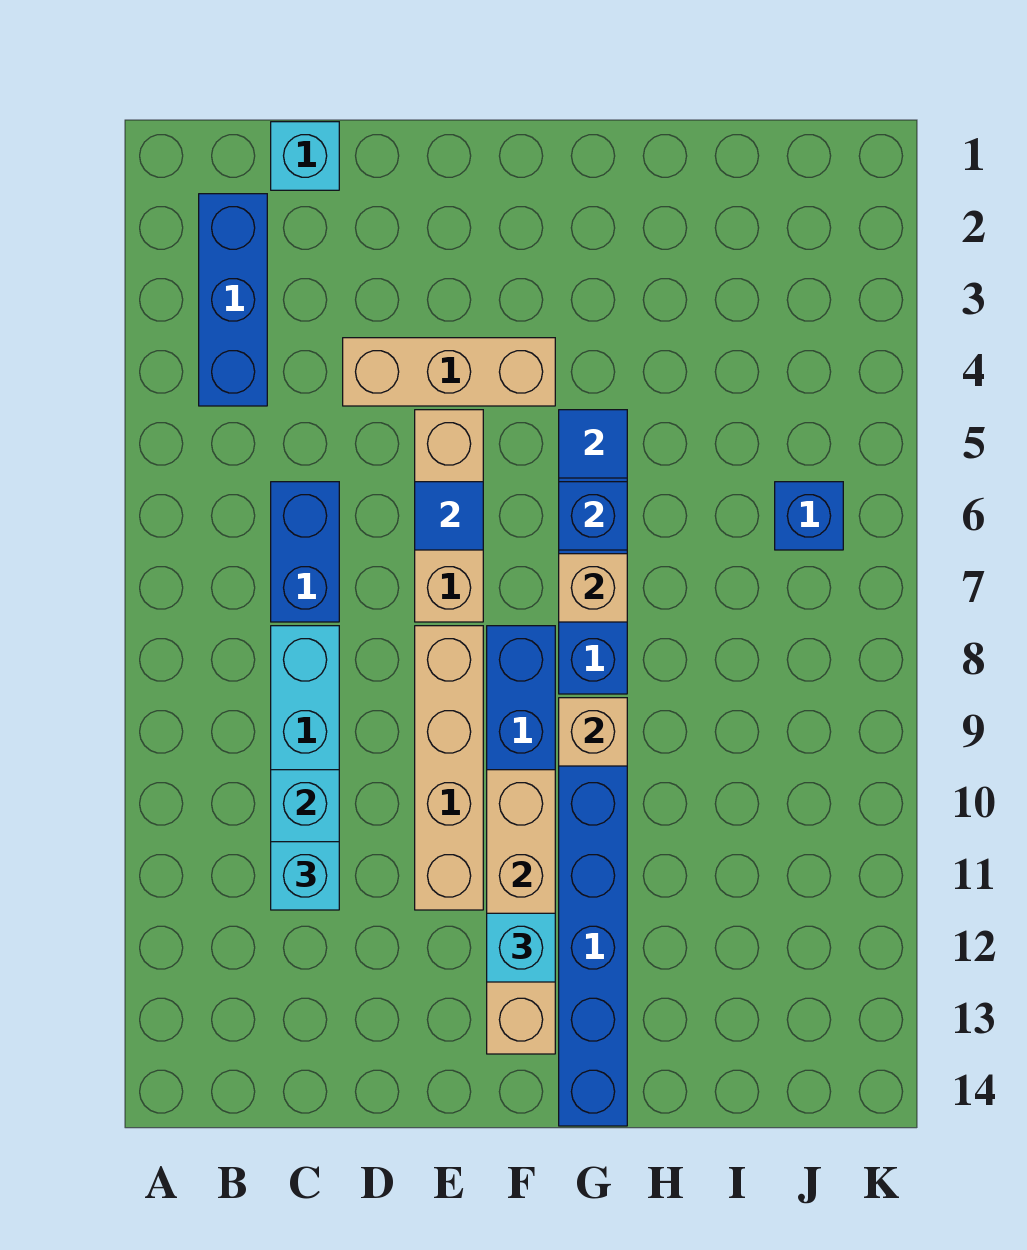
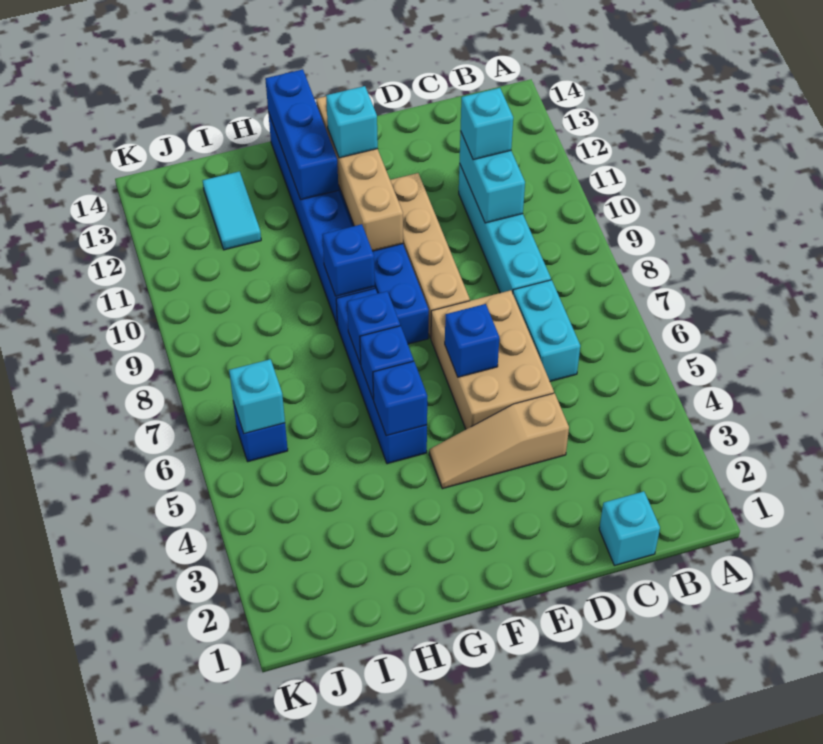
blue 1x3 brick [199,194,267,406] -> blue 1x3 brick moved to [265,69,339,200]
blue 1x2 brick [271,482,339,622] -> cyan 1x2 brick [513,280,580,381]
tan 1x3 brick [343,338,555,406] -> tan 1x3 slope [429,393,569,489]
tan 1x3 brick [415,410,483,622] -> tan 2x3 brick [431,290,554,429]
blue 1x1 tile [415,482,483,550] -> blue 1x1 brick [445,304,499,377]
blue 1x1 tile [559,410,627,478] -> blue 1x1 brick [373,361,427,436]
tan 1x1 brick [559,554,627,622] -> blue 1x1 brick [347,291,400,364]
tan 1x1 brick [559,698,627,766] -> blue 1x1 brick [322,224,375,296]
none -> cyan 1x2 tile [203,171,261,250]
none -> cyan 1x1 brick [229,359,285,434]

